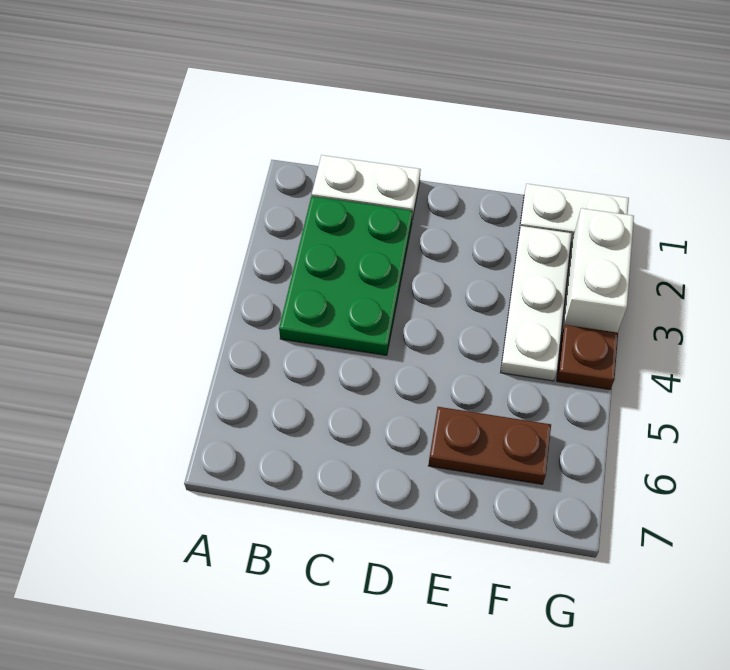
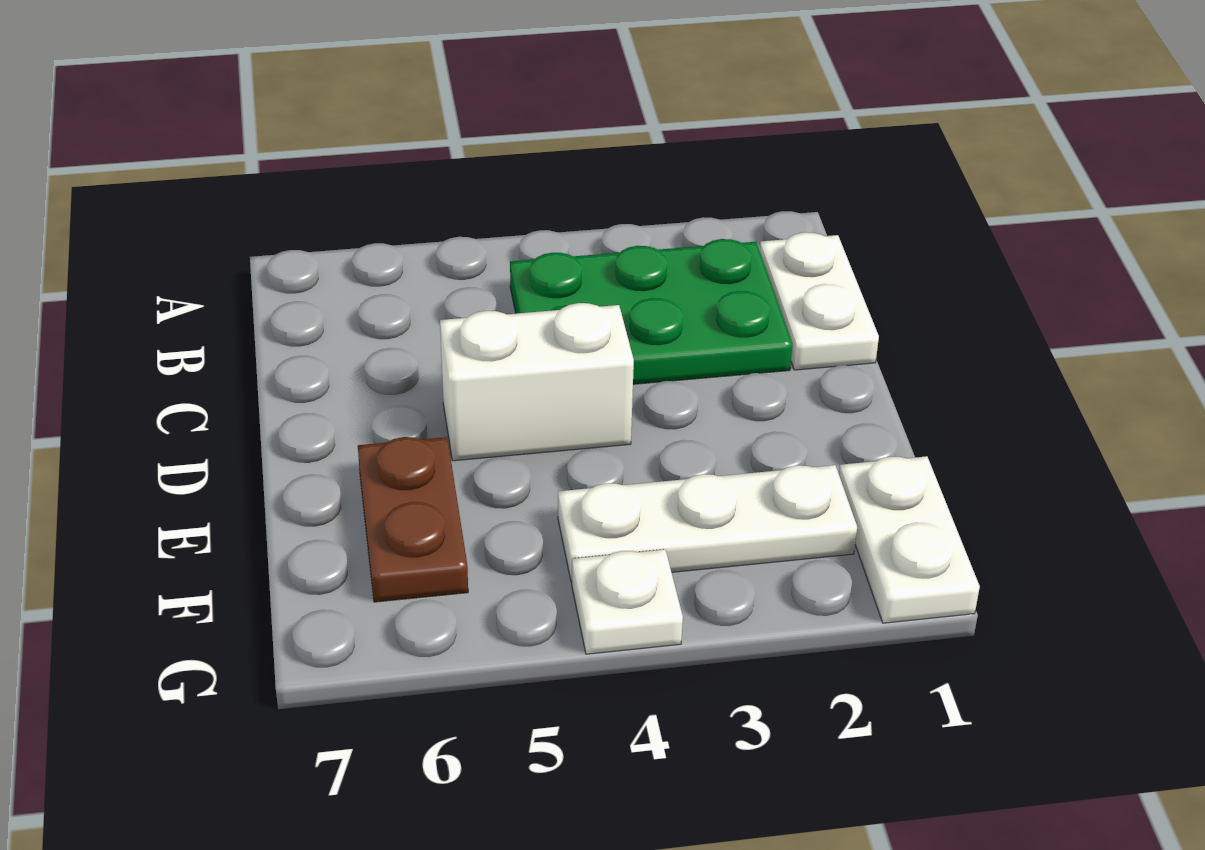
white 1x2 brick [562,208,634,333] -> white 1x2 brick moved to [440,303,634,461]
brown 1x1 plate [557,325,618,390] -> white 1x1 plate [572,549,683,654]

